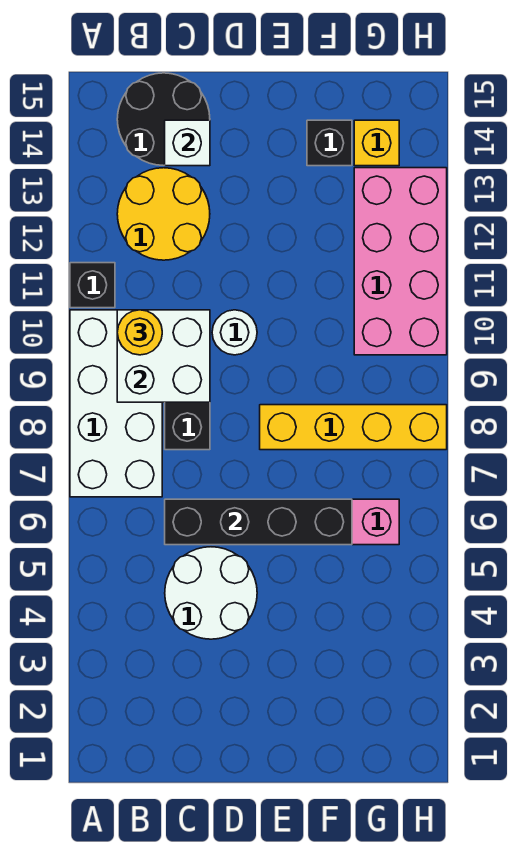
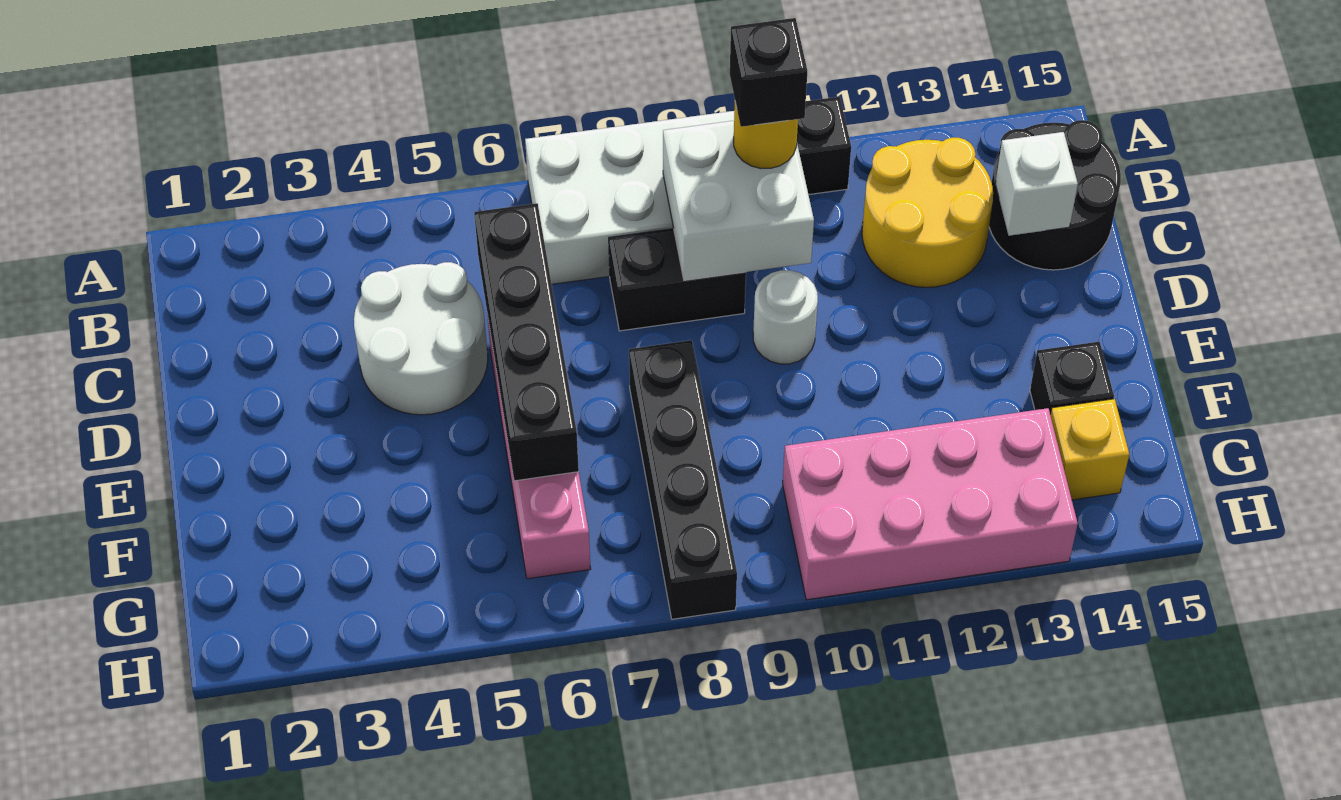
none -> black 1x1 brick [730,18,807,127]
yellow 1x4 brick [260,405,447,450] -> black 1x4 brick [629,340,737,619]

